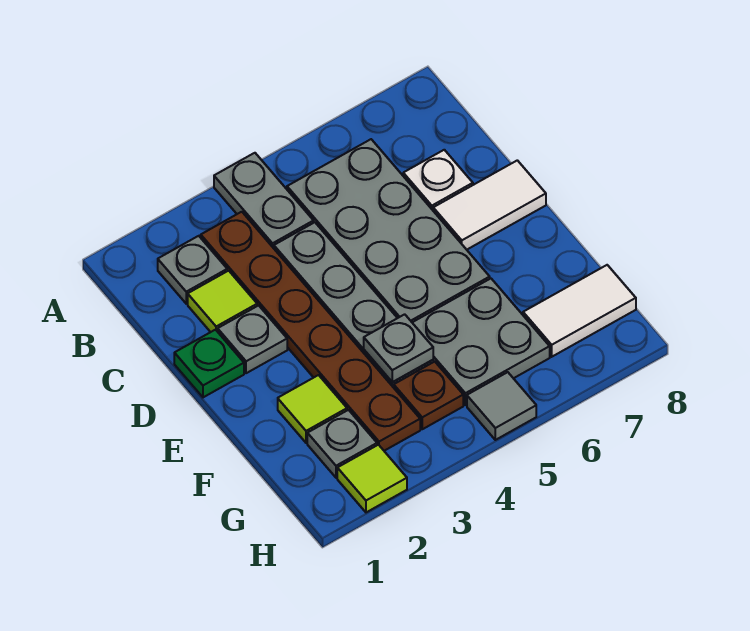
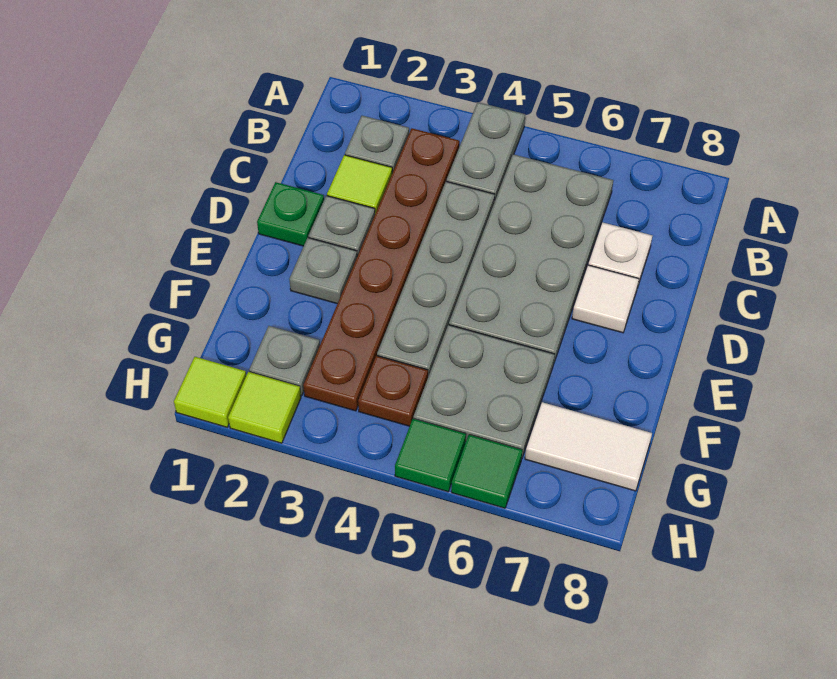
white 1x2 tile [433,160,546,250] -> white 1x1 tile [572,265,639,333]
lime 1x1 tile [278,375,347,443] -> lime 1x1 tile moved to [174,357,246,427]
grey 1x1 plate [364,314,433,382] -> grey 1x1 plate moved to [289,238,357,304]
grey 1x1 tile [467,372,536,440] -> green 1x1 tile [395,419,466,492]
none -> green 1x1 tile [451,435,522,508]

